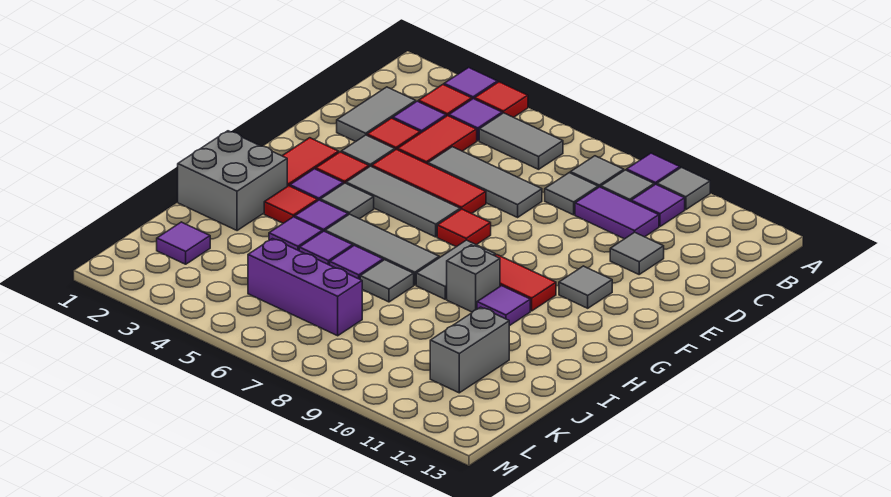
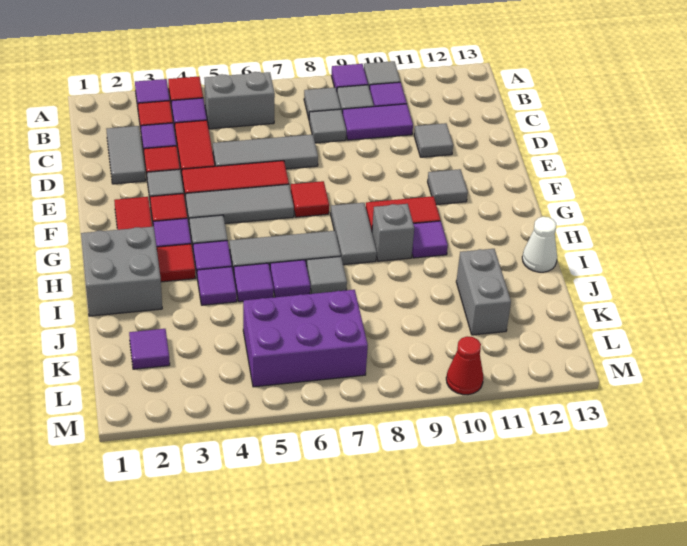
grey 1x2 tile [479,113,563,169] -> grey 1x2 brick [205,72,275,129]
none -> white 1x1 cone [522,217,557,272]
purple 1x3 brick [248,239,362,336] -> purple 2x3 brick [243,290,368,387]
none -> red 1x1 cone [446,337,483,395]

